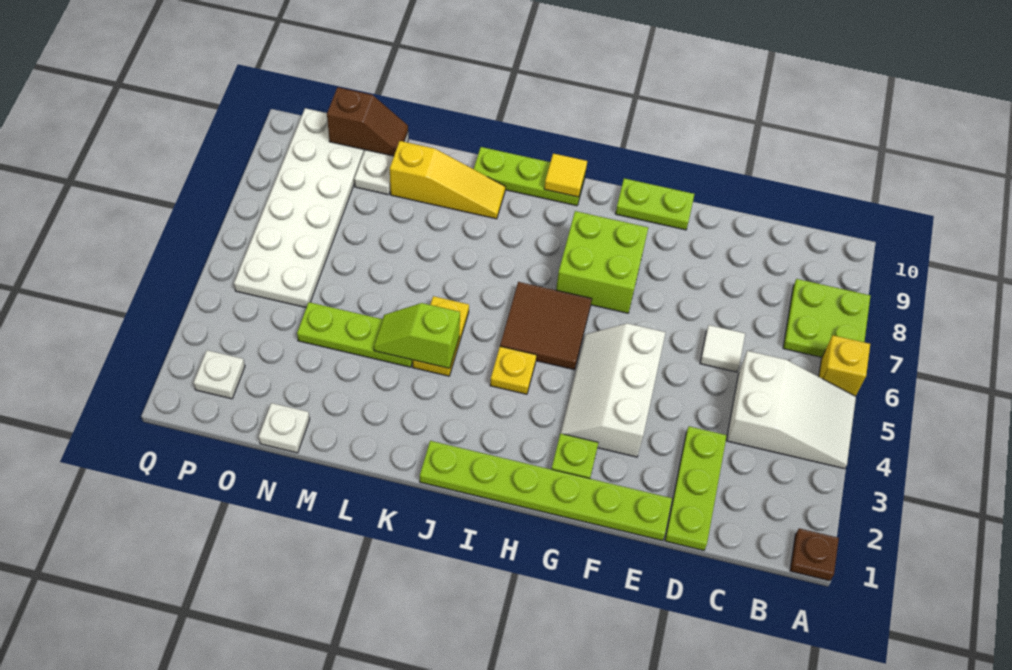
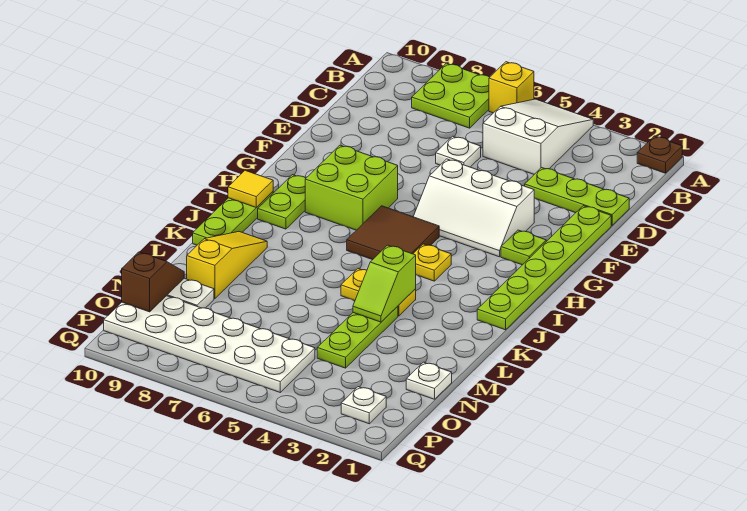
white 1x1 tile [700,325,745,372] -> white 1x1 plate [436,136,481,167]
lime 1x2 plate [616,178,694,230] -> lime 1x2 plate moved to [258,175,306,229]

